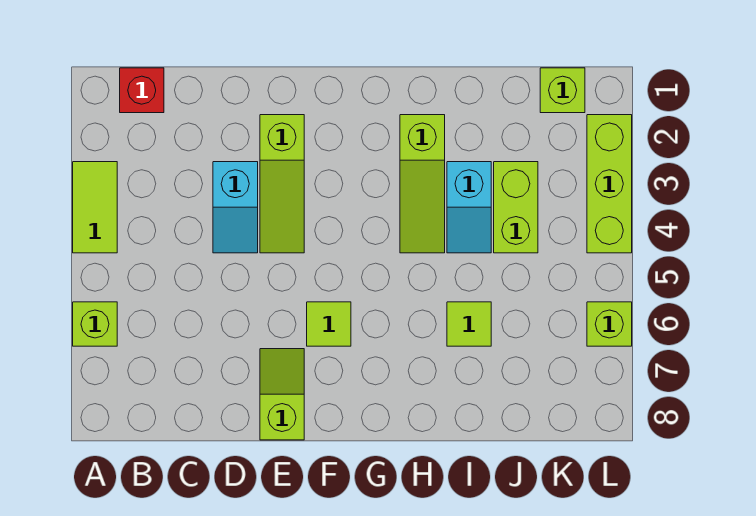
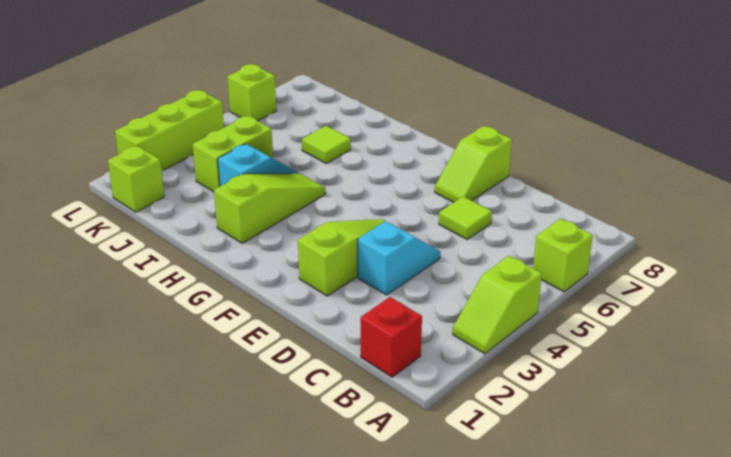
lime 1x2 tile [73,162,117,253] -> lime 1x2 slope [453,256,542,354]
lime 1x1 tile [307,302,351,346] -> lime 1x1 tile moved to [439,196,492,239]

